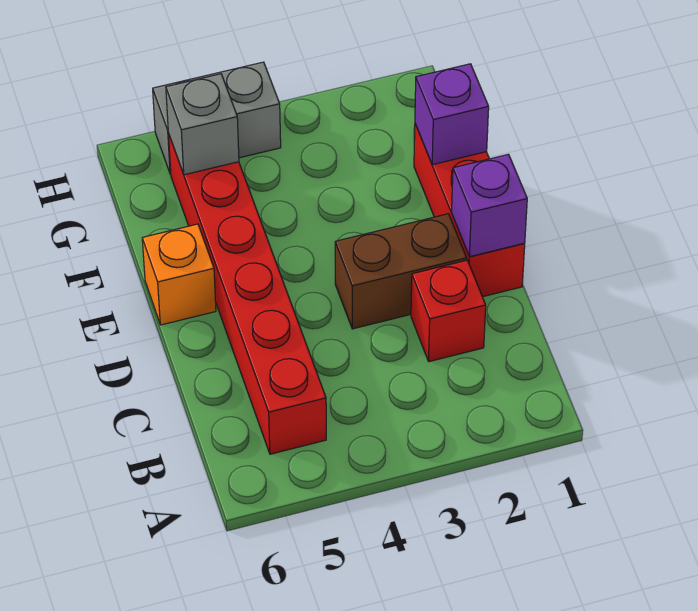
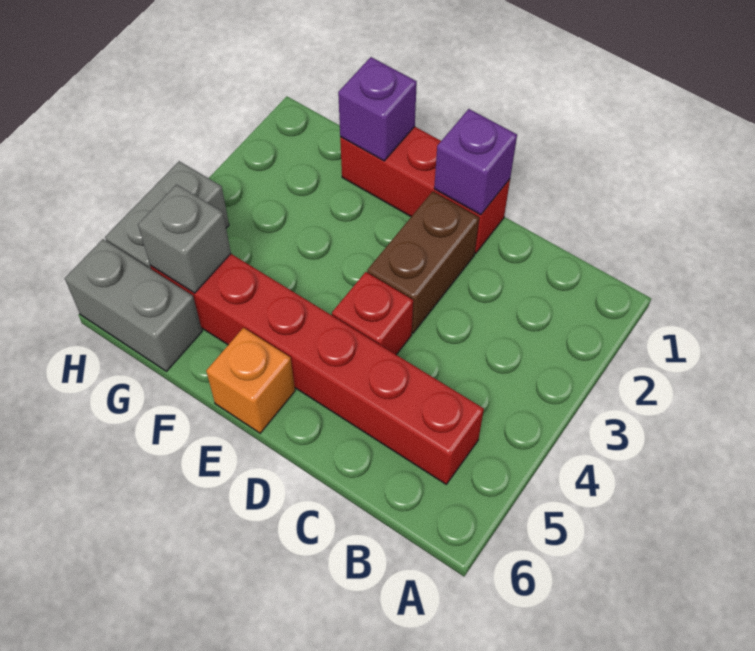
red 1x1 brick [411,260,486,362] -> red 1x1 brick moved to [332,272,413,355]
none -> grey 1x2 brick [65,239,202,371]

